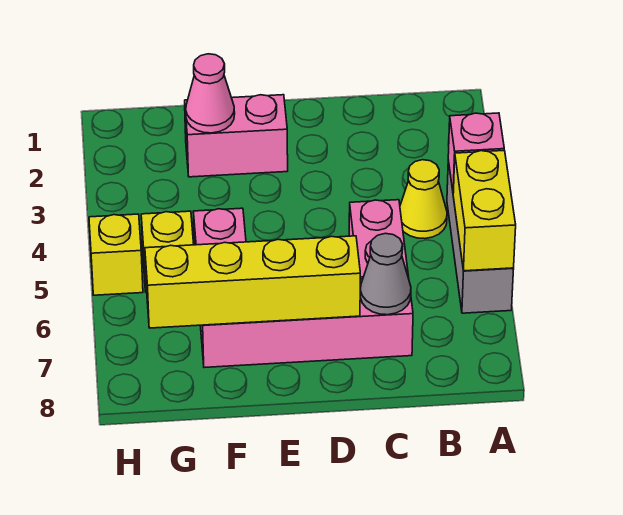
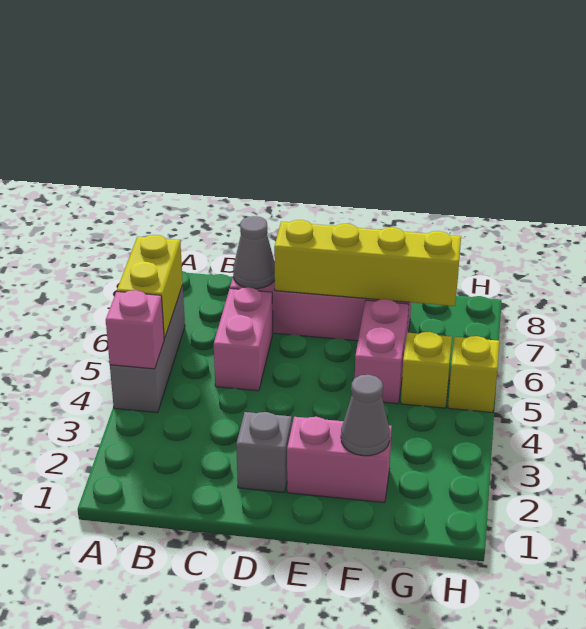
yellow 1x1 cone [400,160,447,239] -> none
none -> grey 1x1 brick [236,412,292,493]
pink 1x1 cone [186,54,235,133] -> grey 1x1 cone [341,375,390,456]

